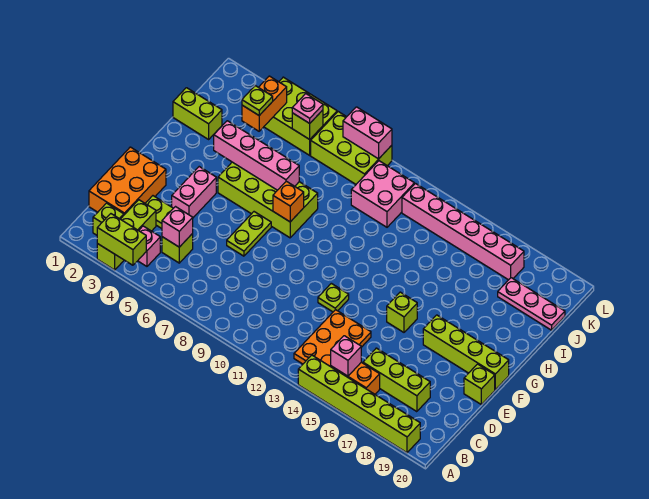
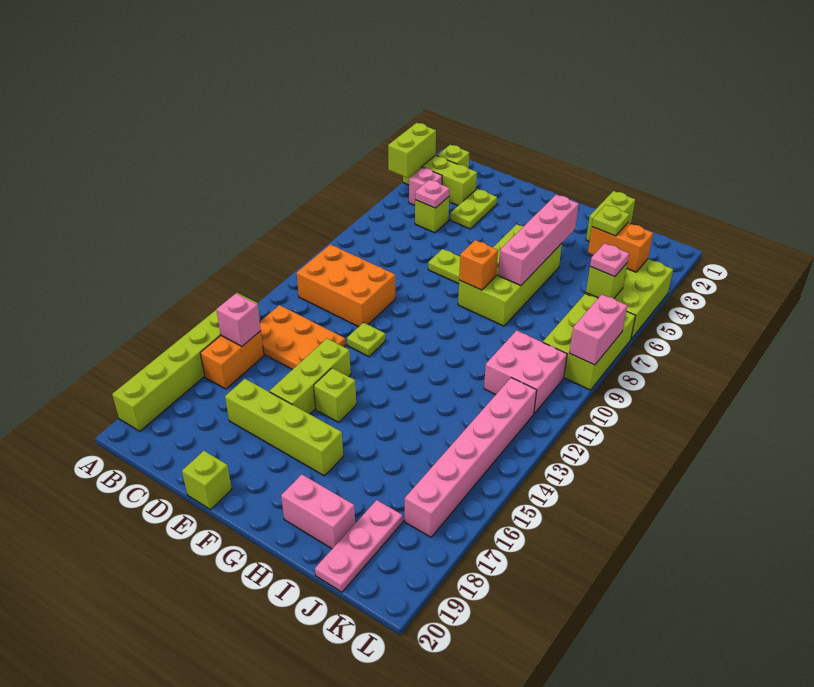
orange 2x3 brick [89,147,166,215] -> orange 2x3 brick moved to [297,244,395,327]
pink 1x1 brick [162,207,193,247] -> pink 1x1 plate [415,180,450,208]
lime 1x3 brick [363,348,430,412] -> lime 1x3 brick moved to [270,339,351,414]
pink 1x2 brick [172,167,216,218] -> pink 1x2 brick moved to [281,474,355,549]
lime 1x4 brick [423,315,509,390] -> lime 1x4 brick turned to [225,379,343,476]

